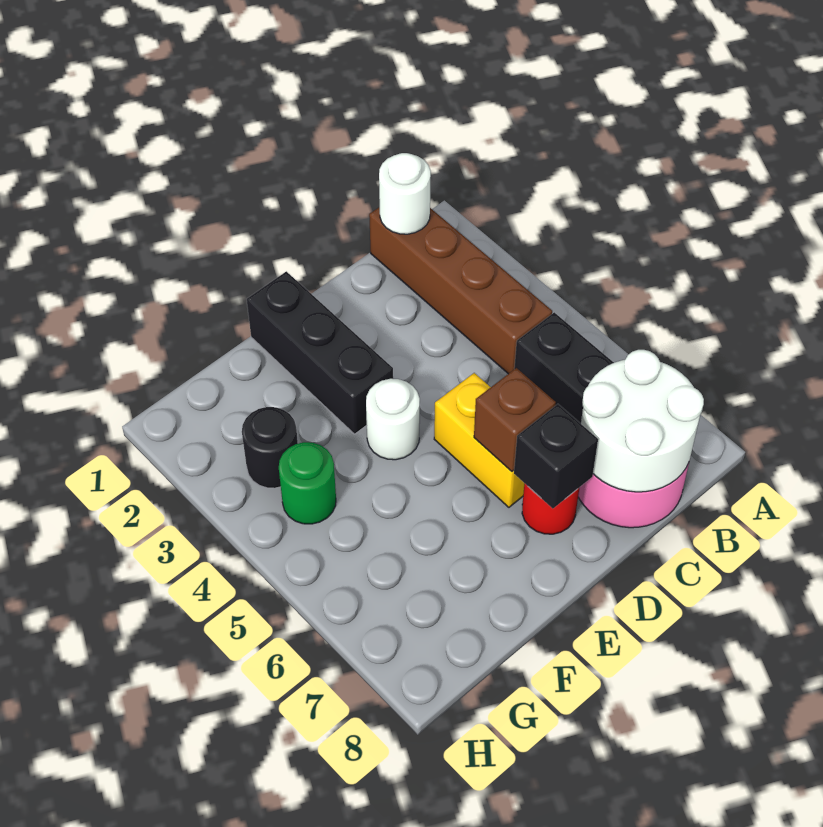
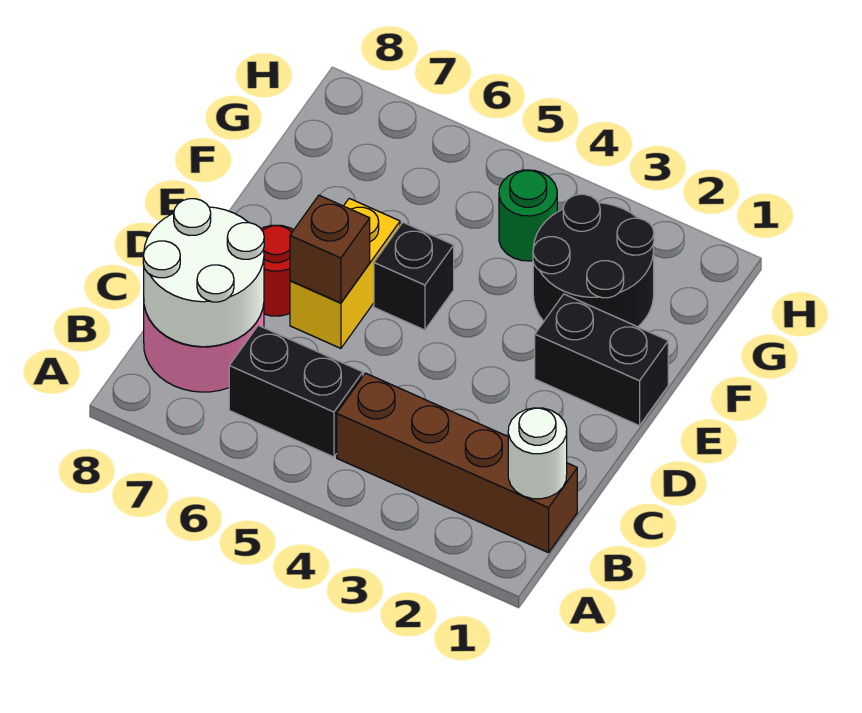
yellow 1x2 brick [434,373,524,507] -> yellow 1x2 brick turned to [290,198,400,348]
black 1x1 brick [514,404,598,509] -> black 1x1 brick moved to [374,223,454,330]
black 1x3 brick [247,271,393,434] -> black 1x2 brick [535,294,668,426]
white 1x1 round brick [366,379,420,460] -> none
black 1x1 round brick [242,407,298,488] -> black 2x2 round brick [533,194,654,327]

